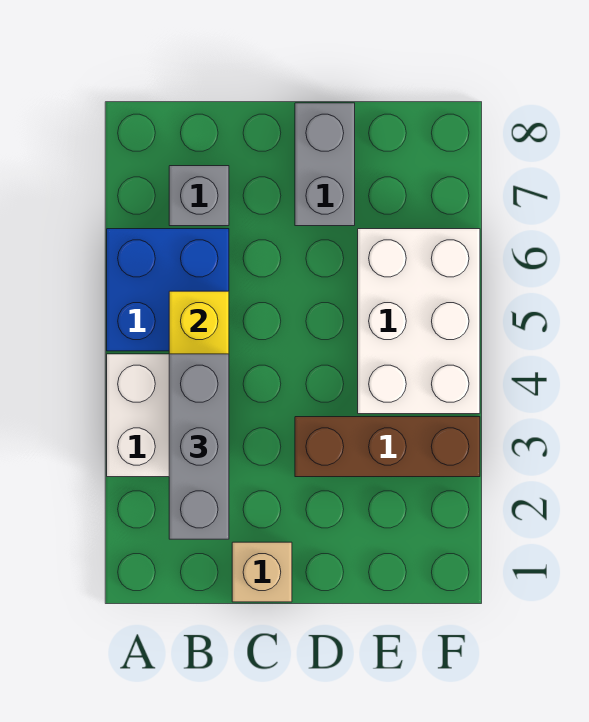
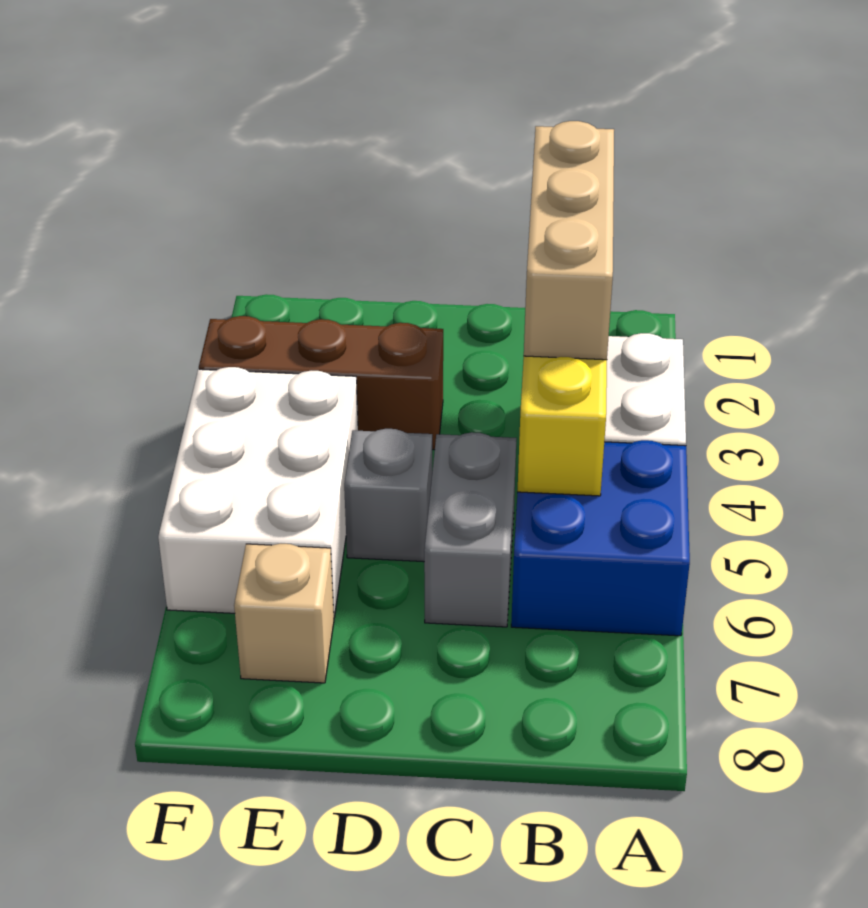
grey 1x3 brick [169,354,229,539] -> tan 1x3 brick [524,121,614,360]
grey 1x1 brick [169,166,229,226] -> grey 1x1 brick moved to [344,429,432,562]
tan 1x1 brick [232,542,292,602] -> tan 1x1 brick moved to [234,544,334,683]
grey 1x2 brick [295,103,355,226] -> grey 1x2 brick moved to [424,432,517,627]

